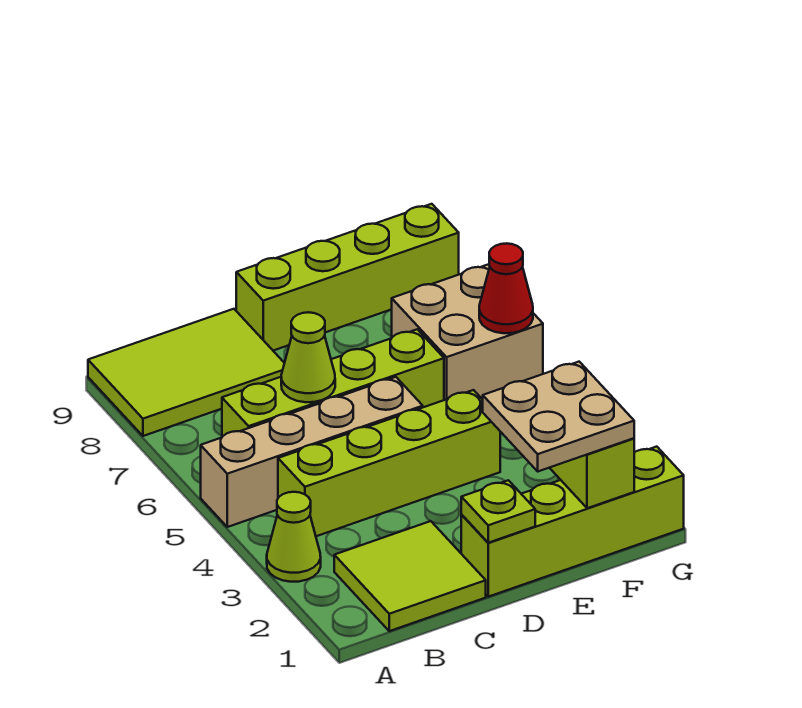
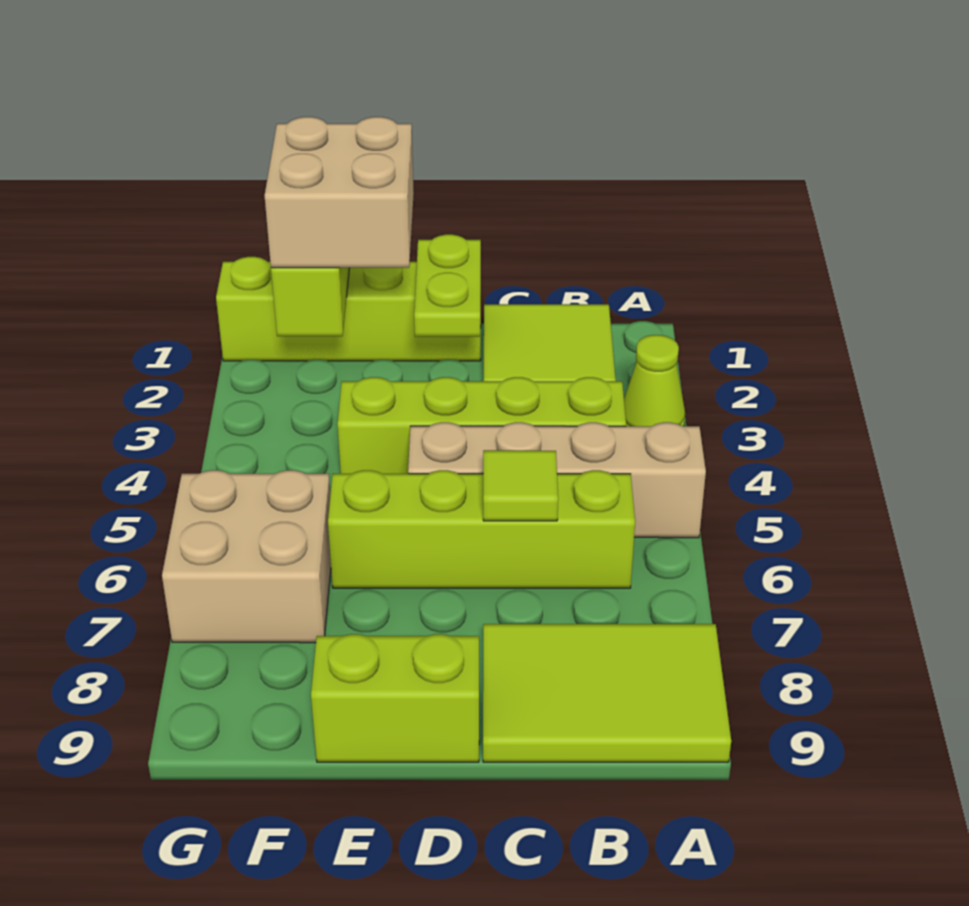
lime 1x1 cone [281,312,335,402] -> lime 1x1 tile [483,450,558,521]
lime 1x1 plate [461,480,535,543] -> lime 1x2 plate [414,234,481,337]
lime 1x4 brick [236,204,459,351] -> lime 1x2 brick [311,634,479,762]
tan 2x2 plate [483,362,634,471] -> tan 2x2 brick [264,117,414,268]
red 1x1 cone [479,243,533,333] -> none

